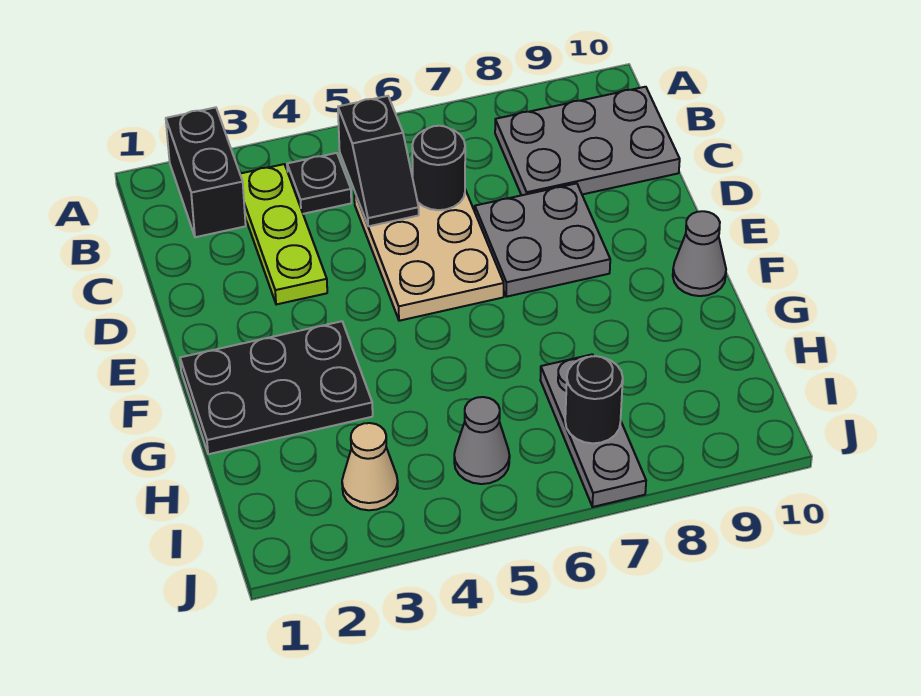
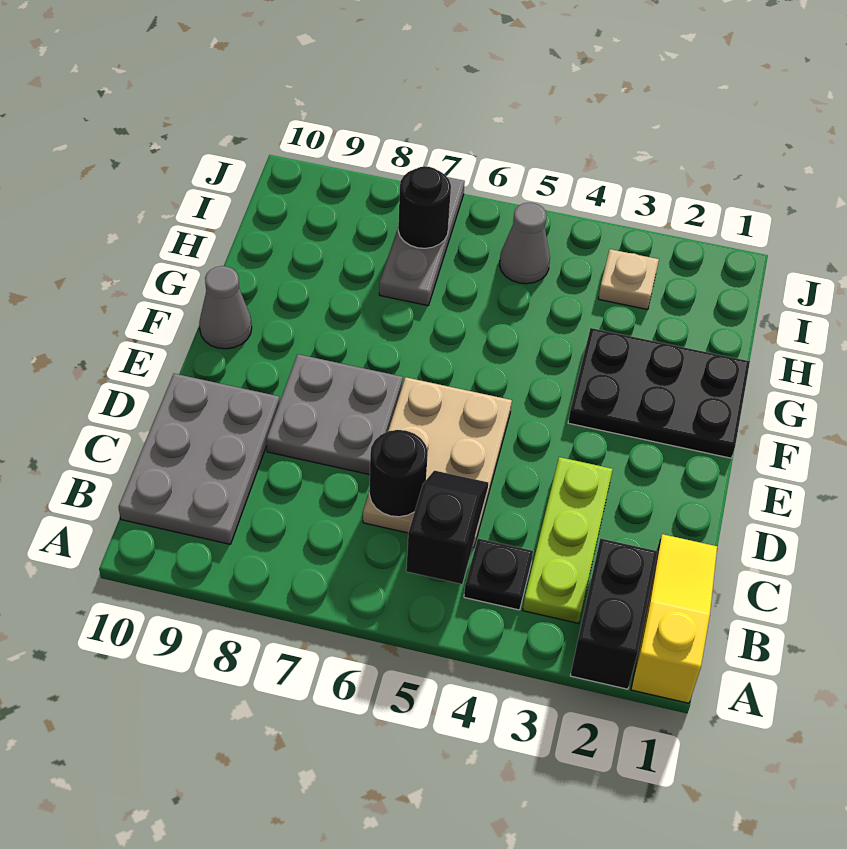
none -> yellow 1x3 slope [631,534,717,703]
grey 2x3 plate [495,87,680,195] -> grey 2x3 plate turned to [119,374,279,544]
tan 1x1 cone [342,423,398,510] -> tan 1x1 plate [598,249,659,310]

